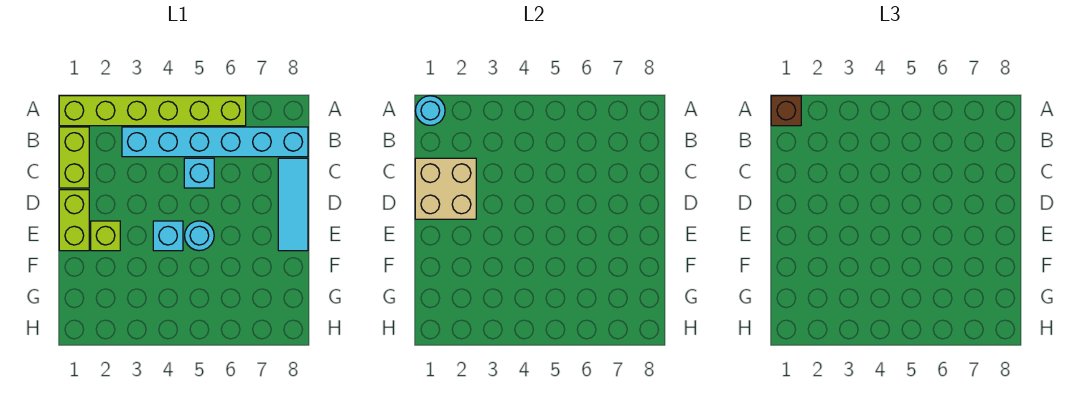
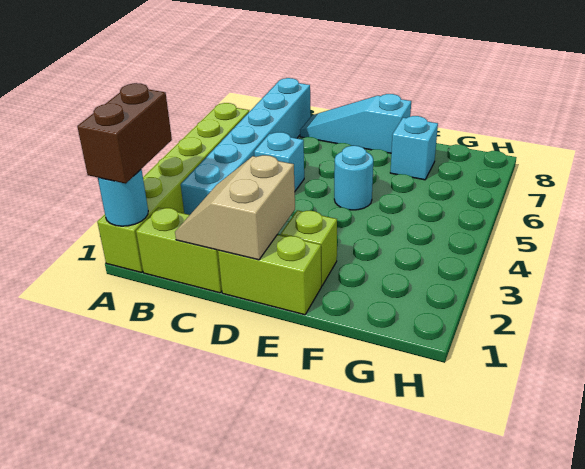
brown 1x1 brick [771,96,801,126] -> brown 1x2 brick [77,83,172,184]
tan 2x2 brick [415,158,476,219] -> tan 2x2 slope [175,155,295,260]
cyan 1x3 tile [278,158,308,251] -> cyan 1x3 slope [300,94,411,153]
cyan 1x1 brick [153,221,183,251] -> cyan 1x1 brick moved to [390,116,438,180]

